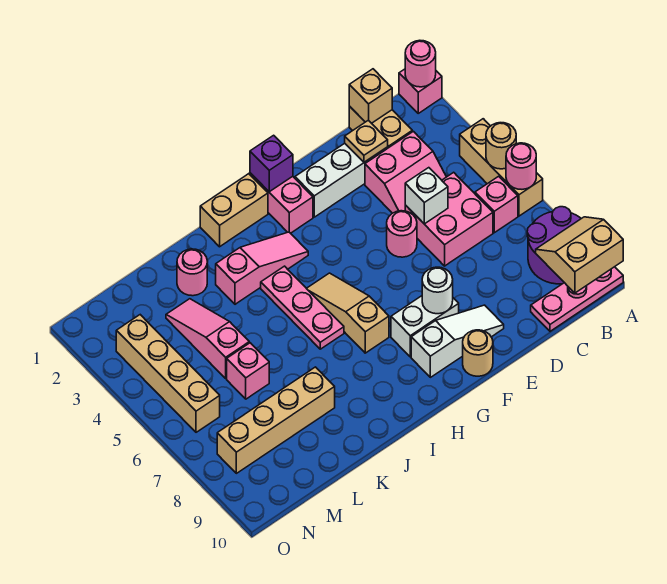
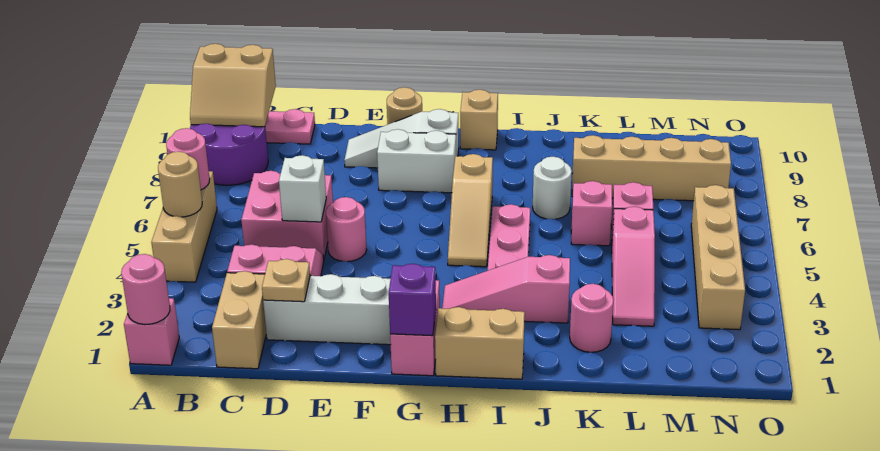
pink 1x1 brick [475,176,518,233] -> pink 1x1 brick moved to [571,181,612,246]
tan 1x1 brick [349,69,392,123] -> tan 1x1 brick moved to [460,90,498,150]
white 1x1 round brick [422,267,453,314] -> white 1x1 round brick moved to [533,157,572,219]

